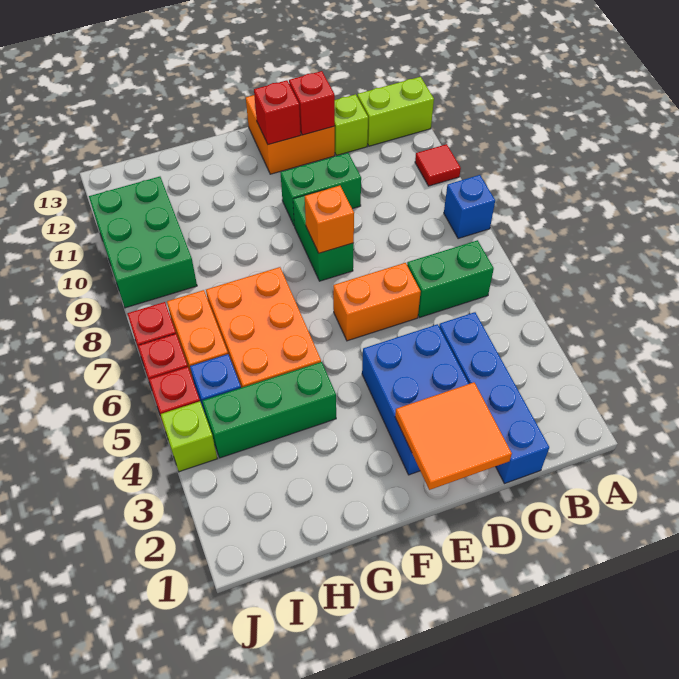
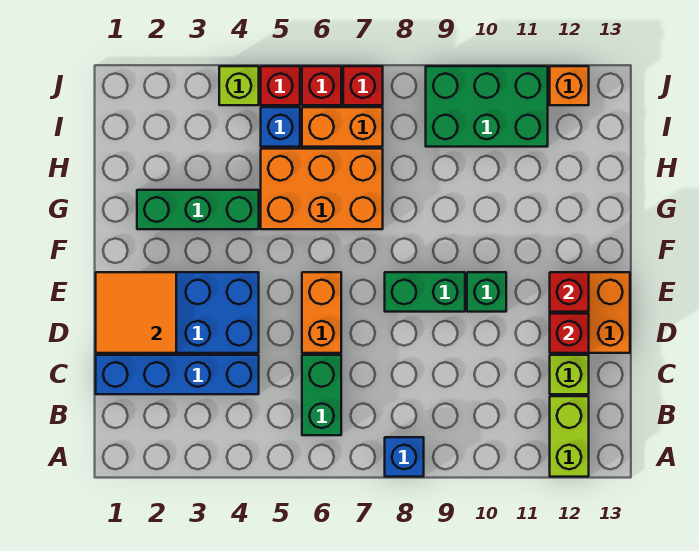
red 1x1 tile [415,144,461,186] -> none
green 1x2 brick [281,153,361,225] -> green 1x1 brick [467,272,506,312]
orange 1x1 brick [305,186,354,253] -> orange 1x1 brick moved to [550,66,589,105]
green 1x3 brick [202,362,336,458] -> green 1x3 brick turned to [137,190,259,229]

